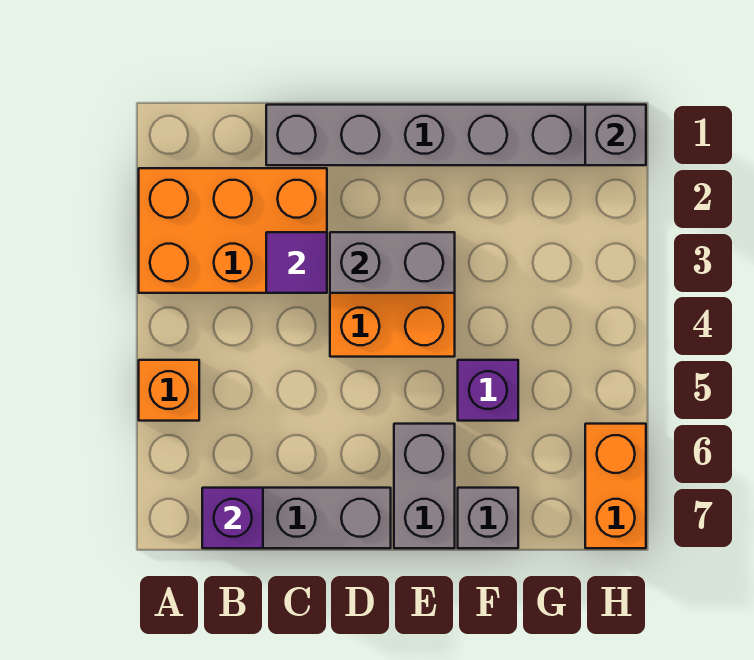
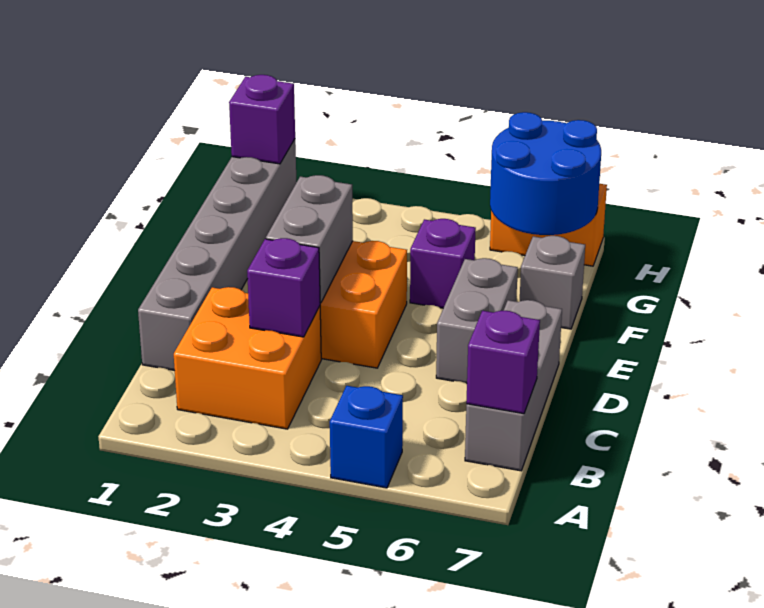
orange 2x3 brick [139,168,327,293] -> orange 2x2 brick [174,287,321,429]
orange 1x1 brick [139,360,199,421] -> blue 1x1 brick [330,386,403,488]
purple 1x1 tile [266,232,327,293] -> purple 1x1 brick [247,238,320,337]
grey 1x2 brick [394,424,455,548] -> grey 1x2 brick turned to [436,258,518,383]
none -> blue 2x2 round brick [490,112,601,235]
grey 1x1 brick [585,105,646,165] -> purple 1x1 brick [229,75,295,164]

